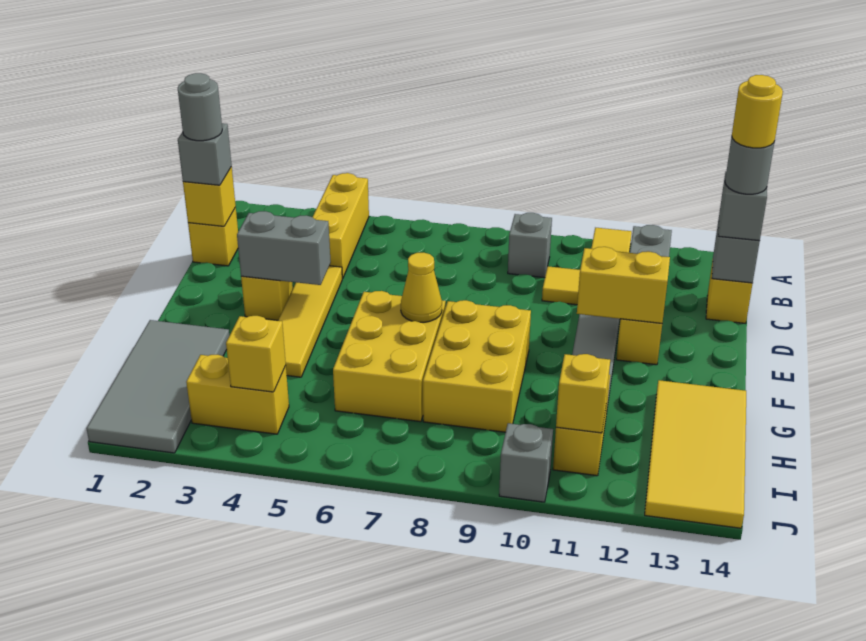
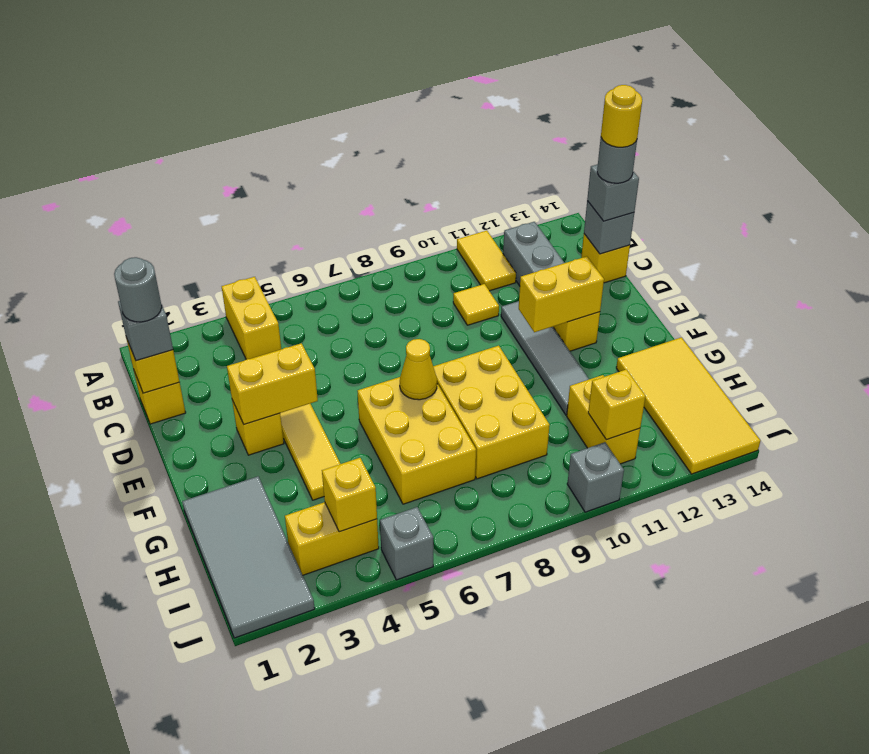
yellow 1x3 brick [313,173,369,279] -> yellow 1x2 brick [222,277,281,359]
grey 1x1 brick [508,213,552,278] -> grey 1x1 brick moved to [380,507,433,580]
grey 1x2 brick [237,211,331,285] -> yellow 1x2 brick [227,343,318,424]

